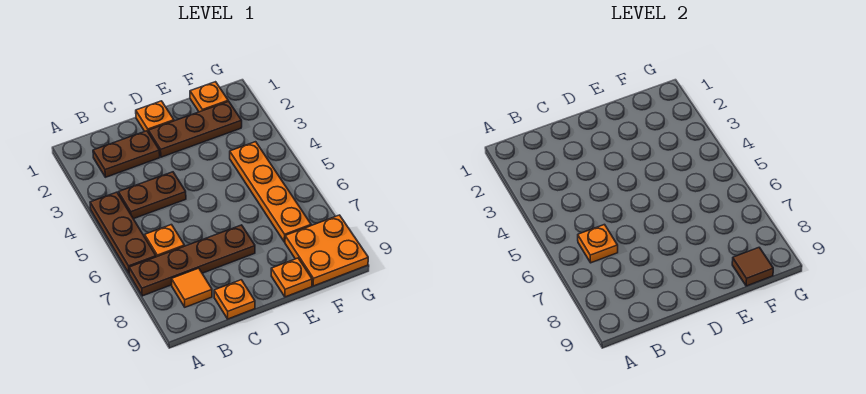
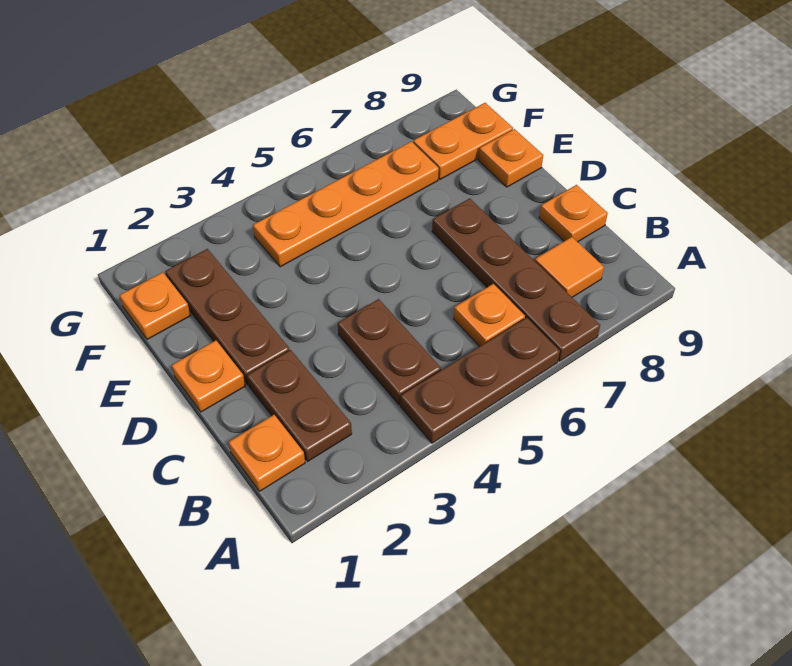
orange 1x1 plate [578,225,618,263] -> orange 1x1 plate moved to [229,415,305,491]
orange 2x2 plate [285,215,368,286] -> orange 1x2 plate [413,103,513,179]
brown 1x1 tile [732,247,773,286] -> none

